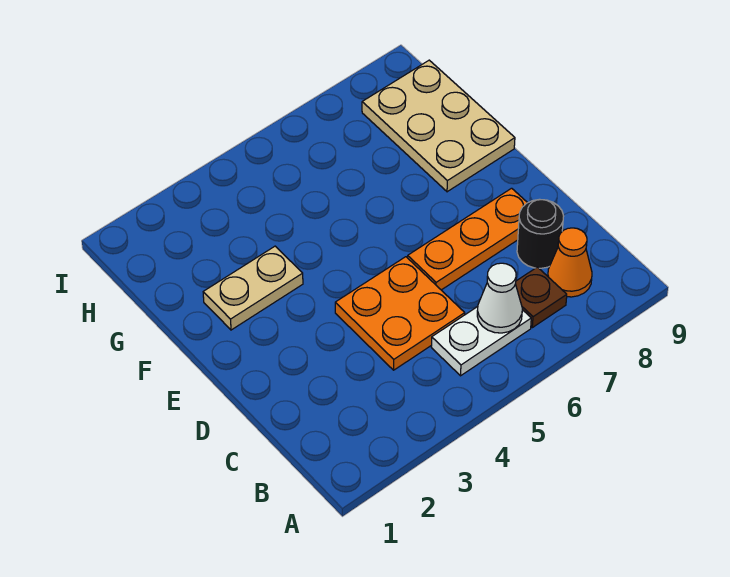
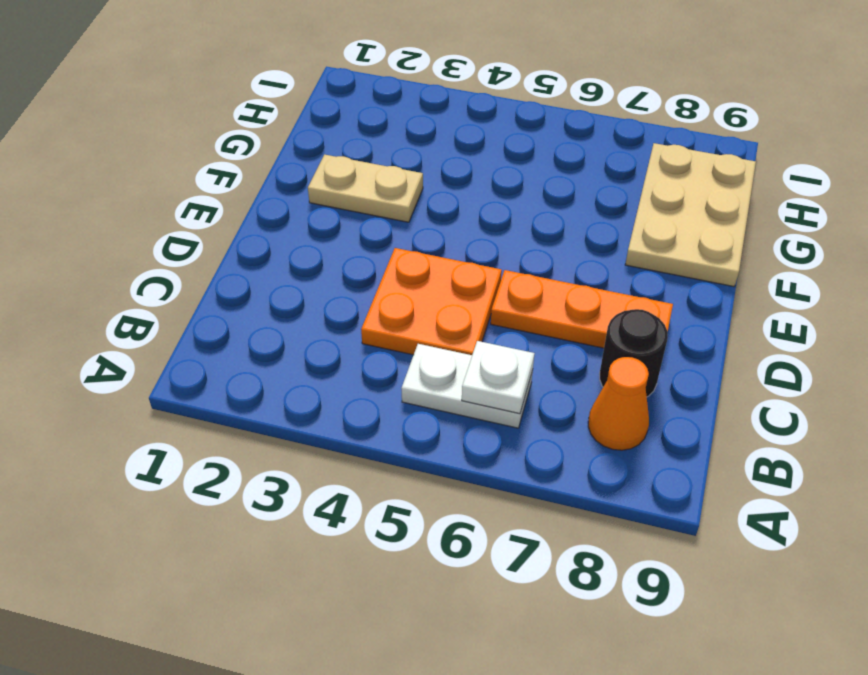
white 1x1 cone [477,263,522,333] -> white 1x1 plate [462,341,535,414]
brown 1x1 plate [516,267,567,328] -> none

